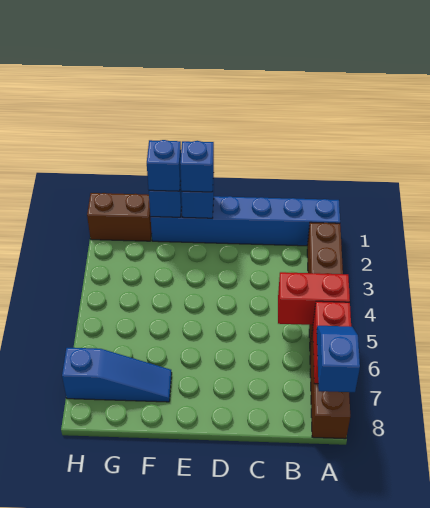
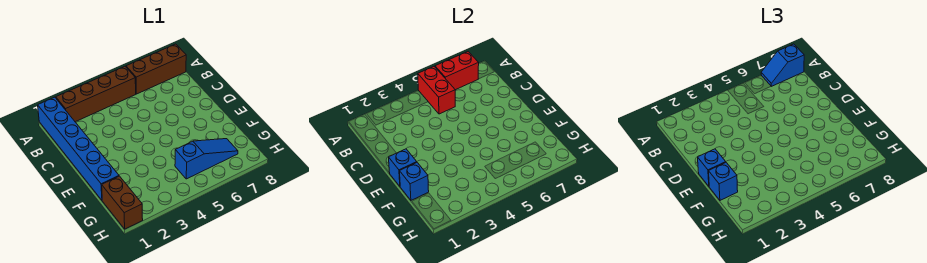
blue 1x3 slope [62,348,172,402] -> blue 1x3 slope turned to [175,139,238,179]

